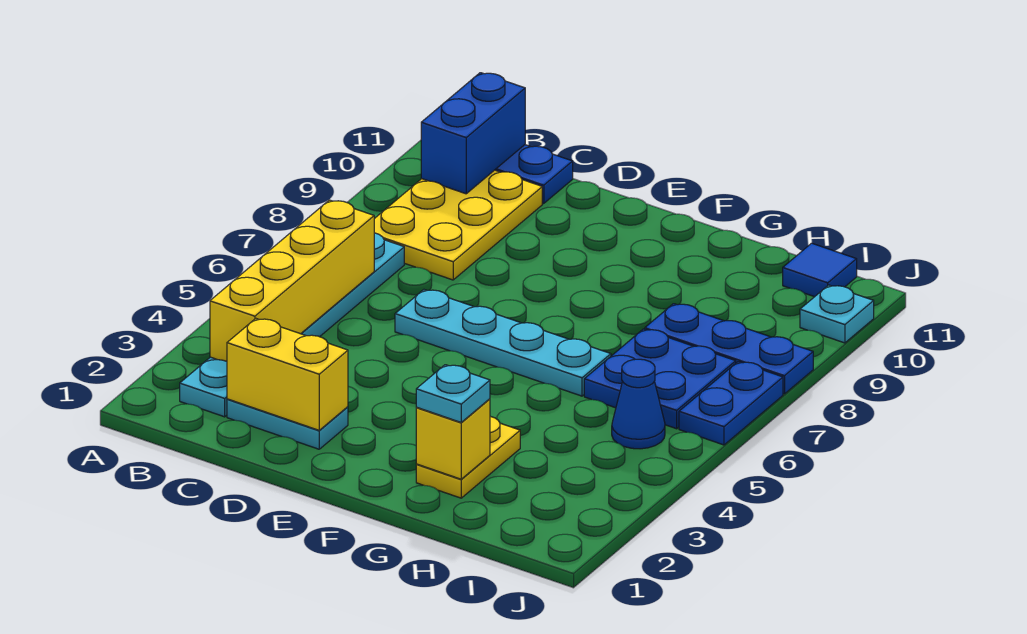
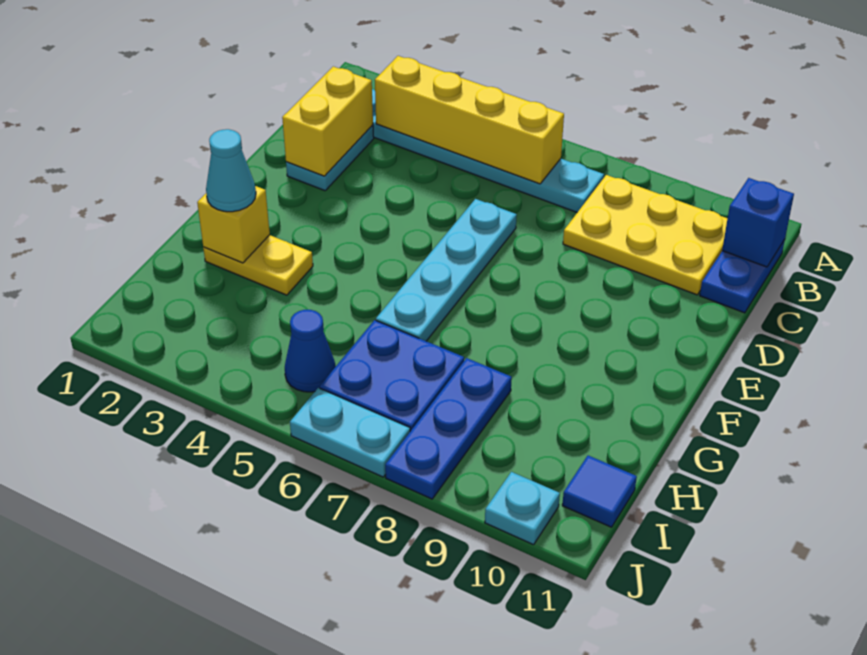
blue 1x2 brick [421,73,525,194] -> blue 1x1 brick [722,178,794,267]
cyan 1x1 plate [416,365,490,423] -> cyan 1x1 cone [206,129,256,212]
blue 1x2 plate [679,362,783,445] -> cyan 1x2 plate [290,388,410,477]

